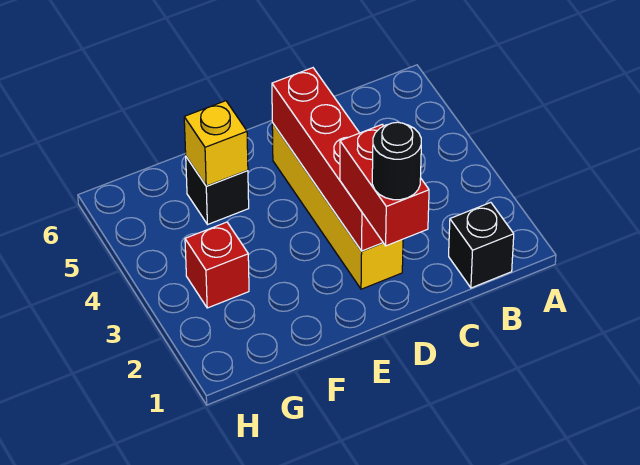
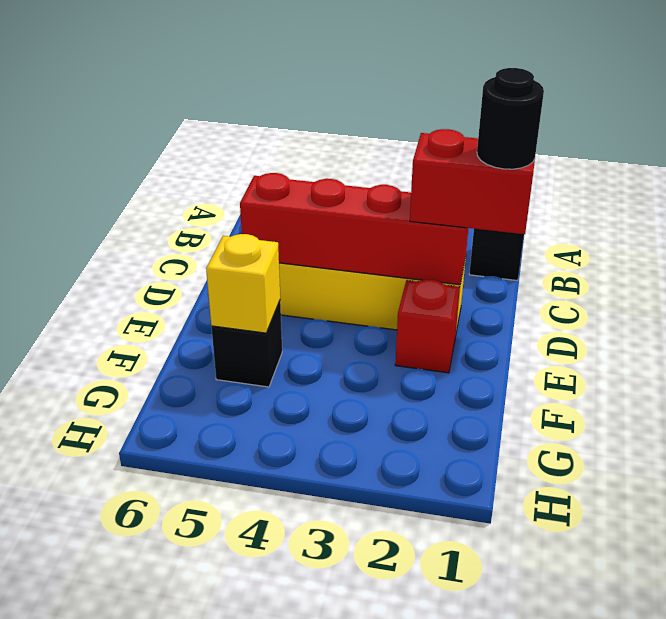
red 1x1 brick [185,222,249,308] -> red 1x1 brick moved to [395,280,460,373]

